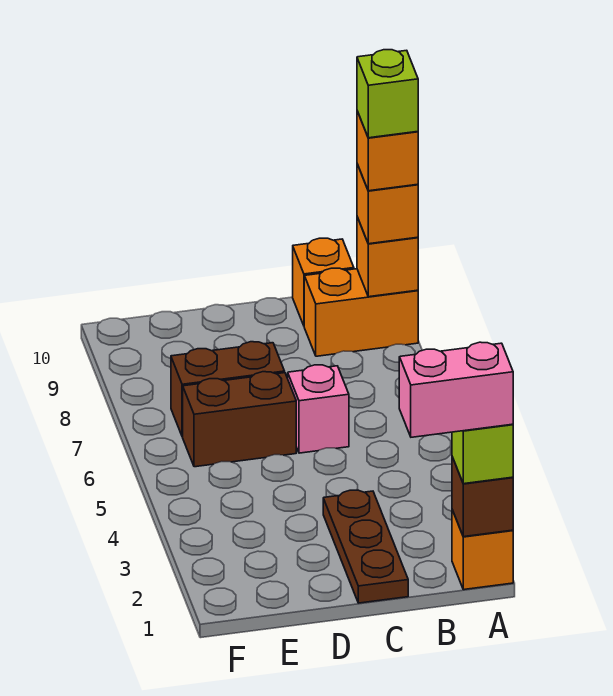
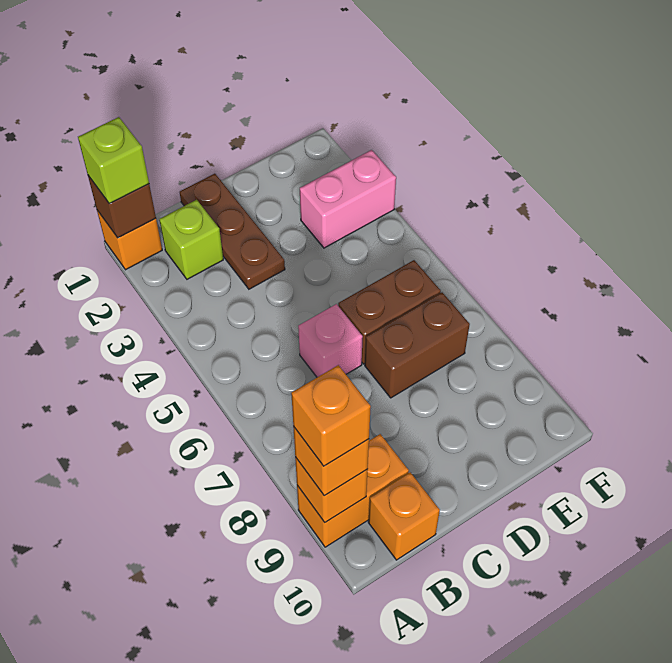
pink 1x2 brick [399,342,513,437] -> pink 1x2 brick moved to [300,150,396,248]
lime 1x1 brick [357,50,418,138] -> lime 1x1 brick moved to [159,200,223,279]

